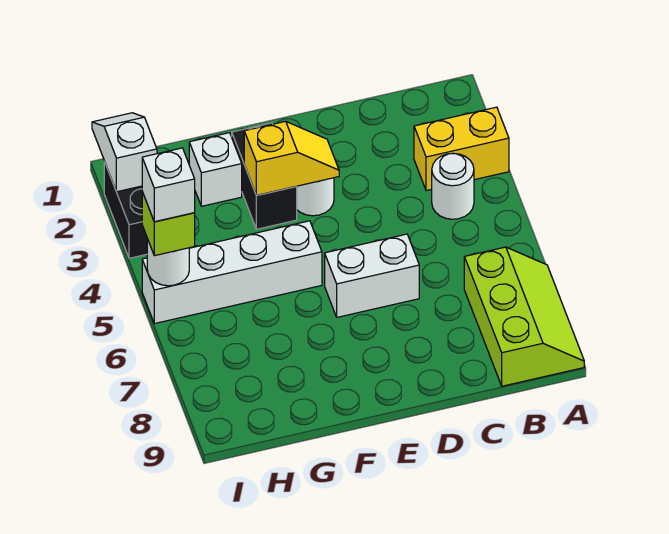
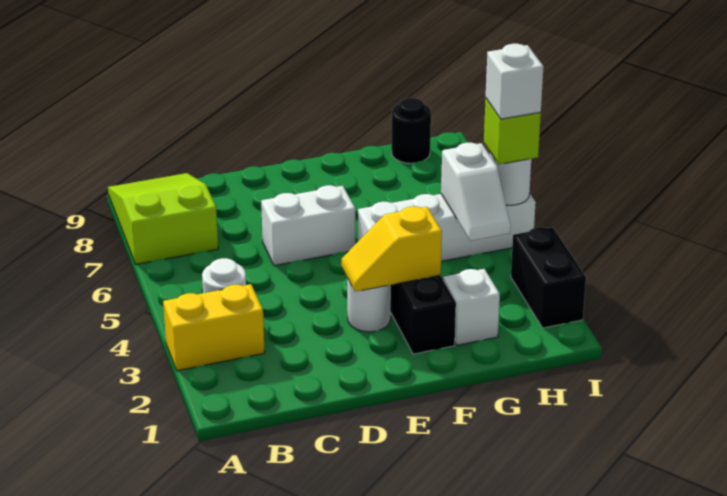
lime 2x3 slope [464,247,584,386] -> lime 2x3 slope turned to [108,173,218,264]
none -> black 1x1 round brick [392,98,431,163]
white 1x2 slope [92,113,157,192] -> white 1x2 slope moved to [441,143,511,241]

